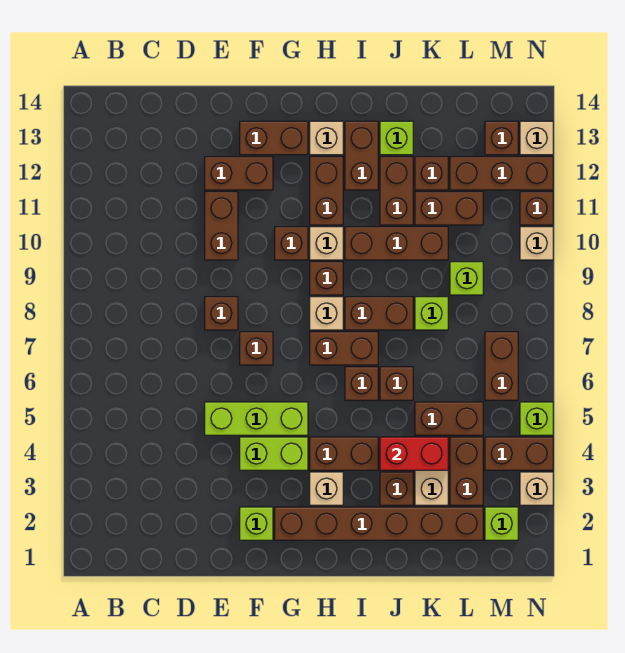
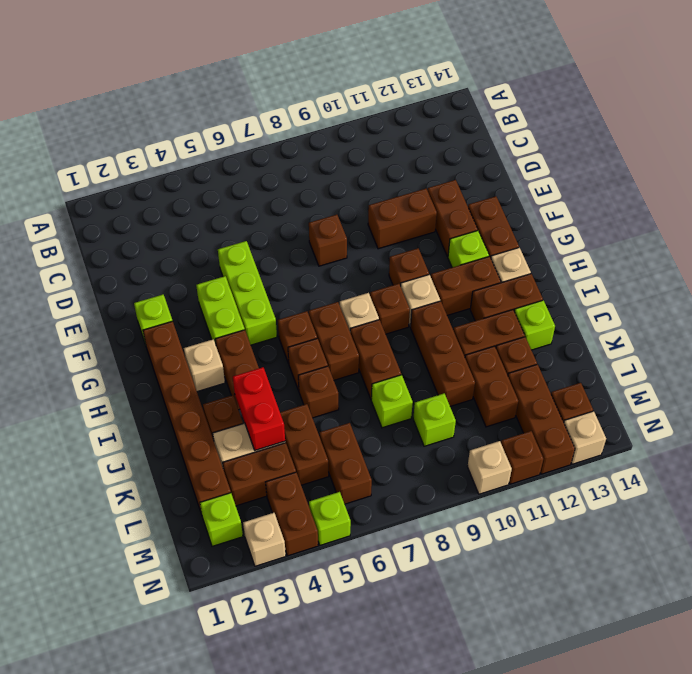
brown 1x1 brick [240,332,273,365] -> brown 1x1 brick moved to [278,311,317,363]
none -> lime 1x1 brick [448,231,489,267]
brown 1x2 brick [485,332,518,400] -> brown 1x2 brick turned to [319,423,372,504]

